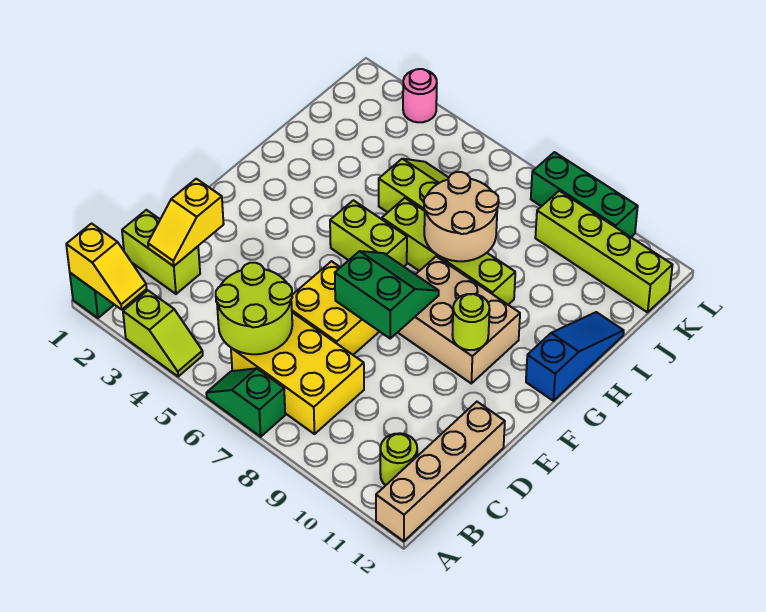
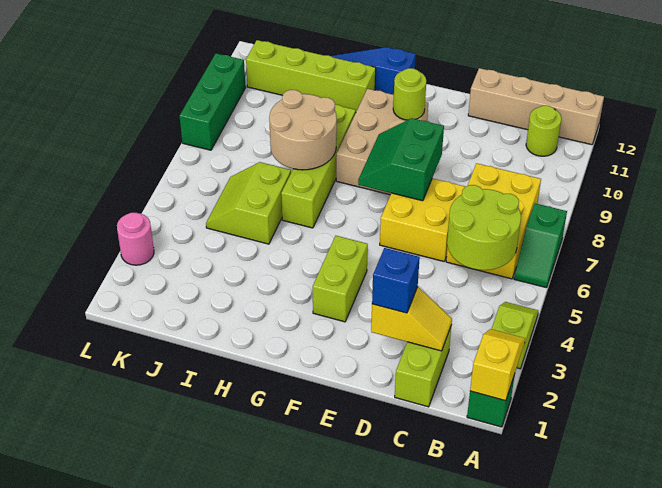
none -> blue 1x1 brick [372,248,420,313]
lime 1x2 brick [330,200,407,267] -> lime 1x2 brick moved to [313,236,368,322]
lime 1x4 brick [535,191,672,312] -> lime 1x4 brick turned to [246,40,376,111]

